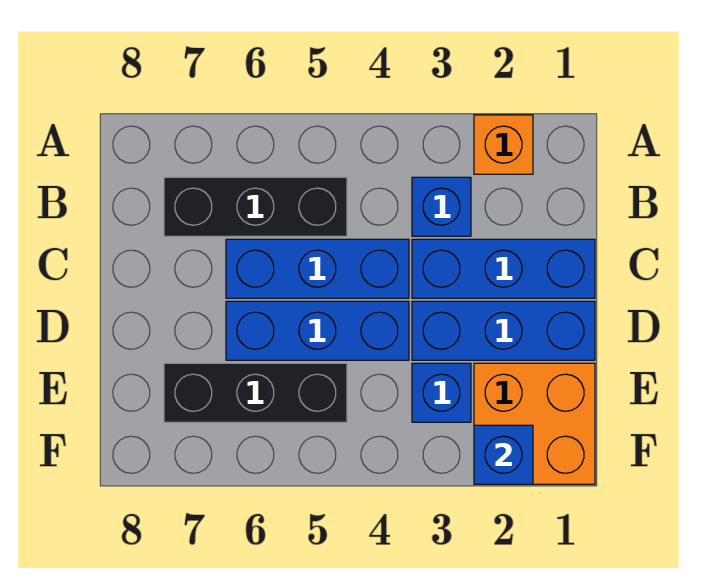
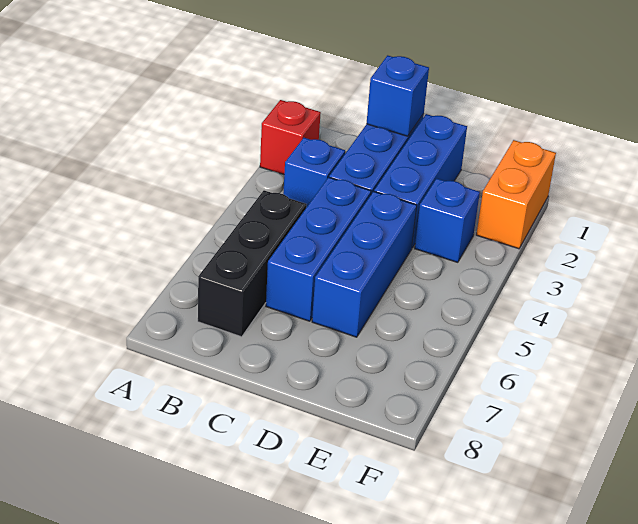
orange 1x1 brick [474,115,533,174] -> red 1x1 brick [260,100,321,175]
orange 2x2 brick [474,363,595,484] -> orange 1x2 brick [476,140,556,249]
black 1x3 brick [164,363,347,422] -> none
blue 1x1 brick [474,425,533,484] -> blue 1x1 brick moved to [366,55,429,136]

